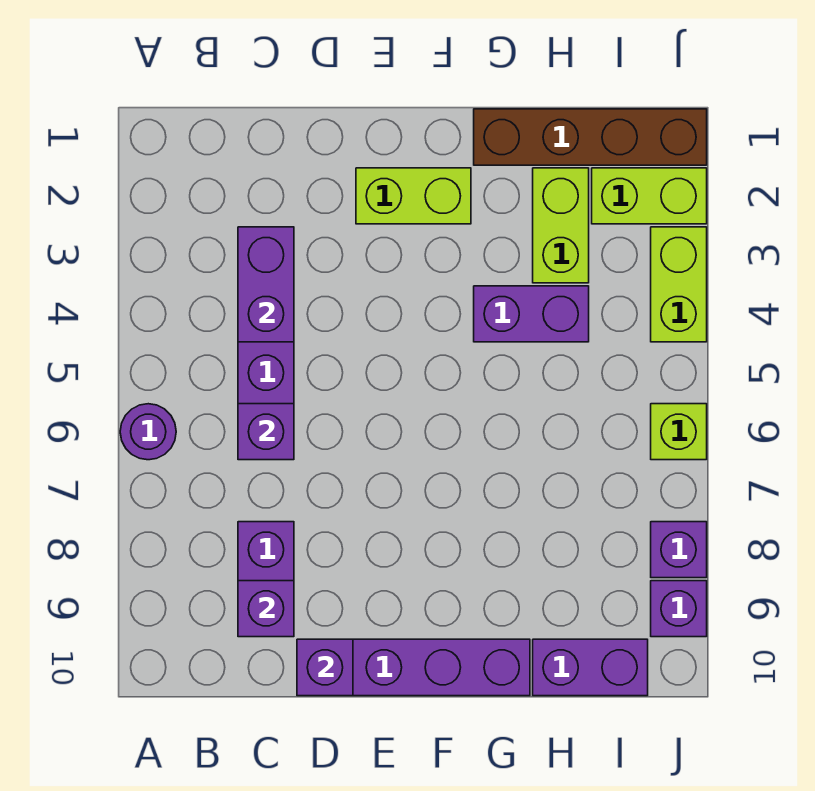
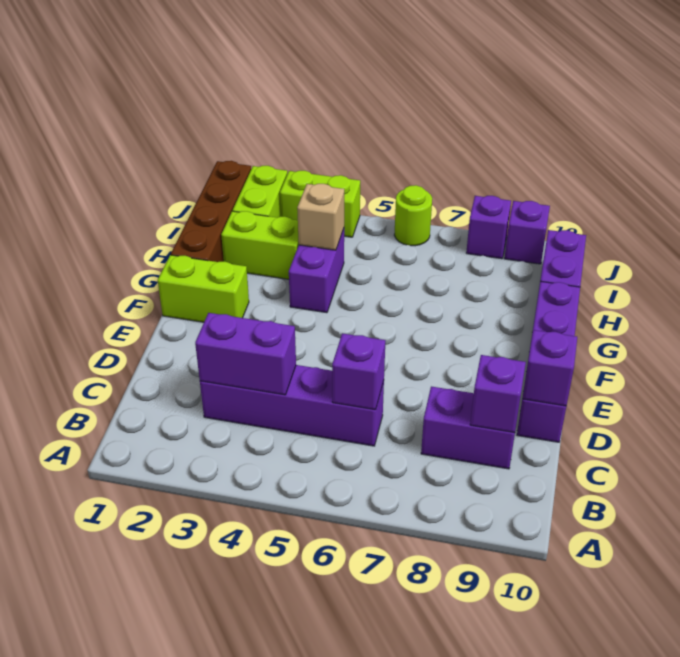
purple 1x1 round brick [120,404,176,460] -> none
lime 1x2 brick [356,168,471,224] -> lime 1x2 brick turned to [158,255,249,322]
none -> tan 1x1 brick [297,184,344,250]
lime 1x1 brick [651,404,707,460] -> lime 1x1 round brick [394,185,432,246]

